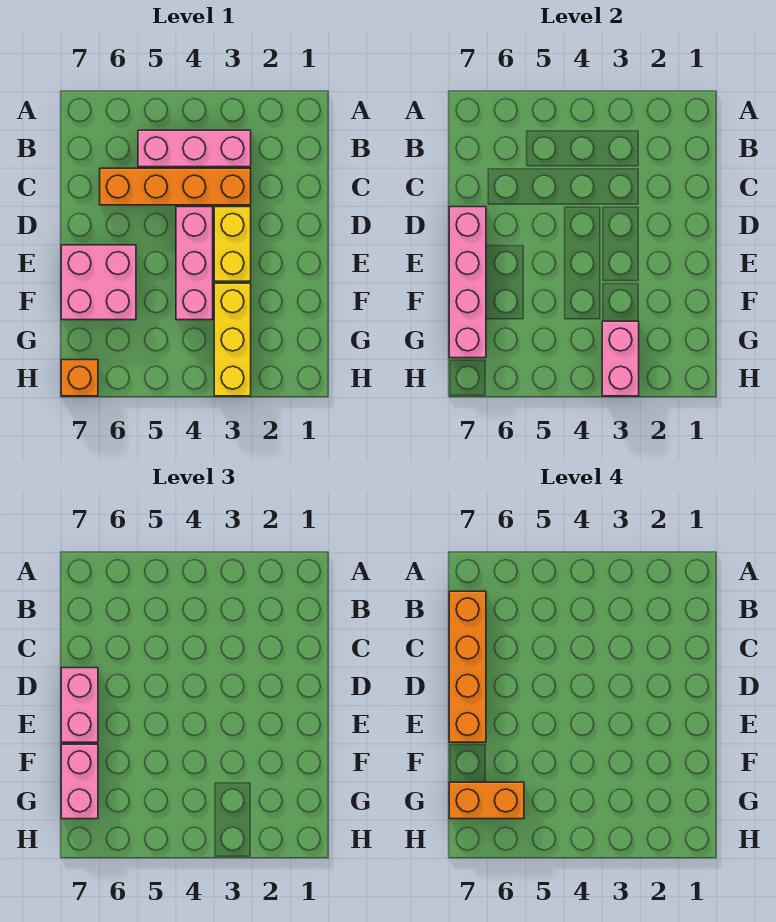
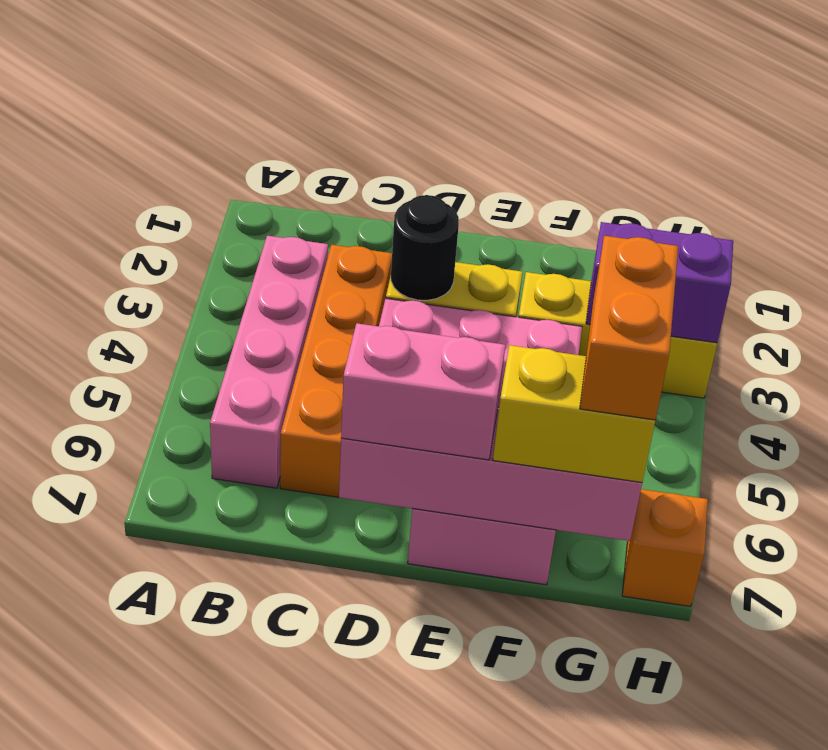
pink 1x3 brick [138,130,251,167] -> pink 1x4 brick [210,236,328,488]
orange 1x4 brick [449,591,486,742] -> none
none -> black 1x1 round brick [391,195,459,300]
pink 1x2 brick [61,744,98,819] -> yellow 1x2 brick [493,345,655,482]
pink 1x2 brick [602,321,639,396] -> purple 1x2 brick [586,222,733,343]

